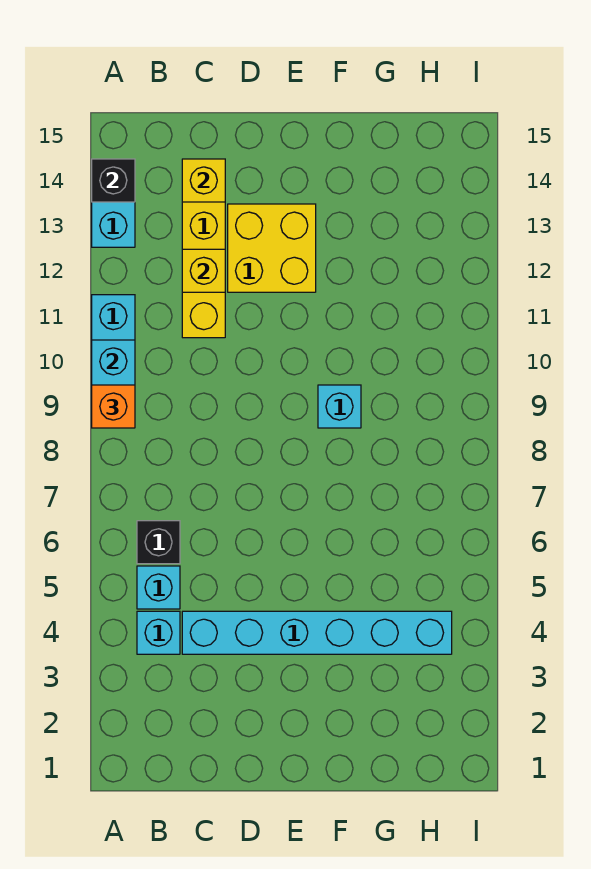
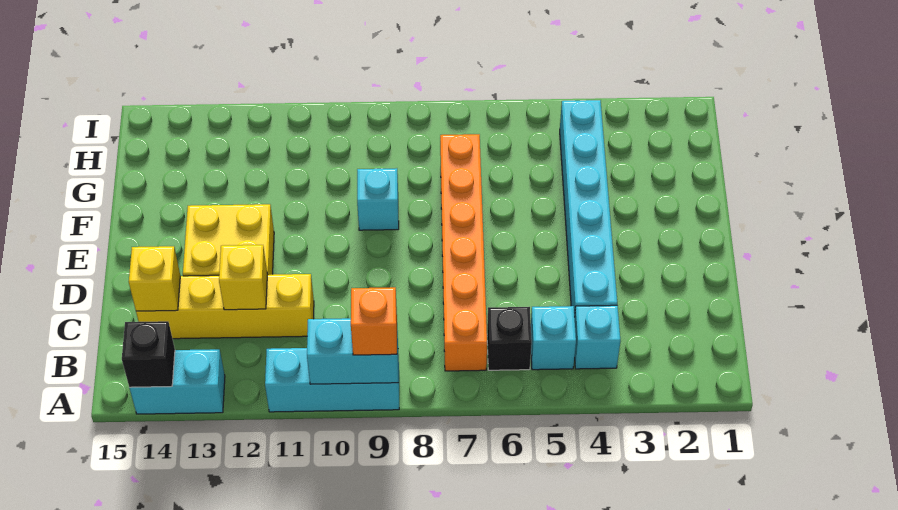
none -> orange 1x6 brick [440,134,487,371]

